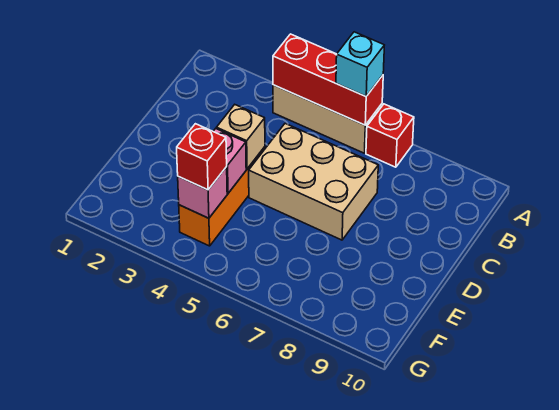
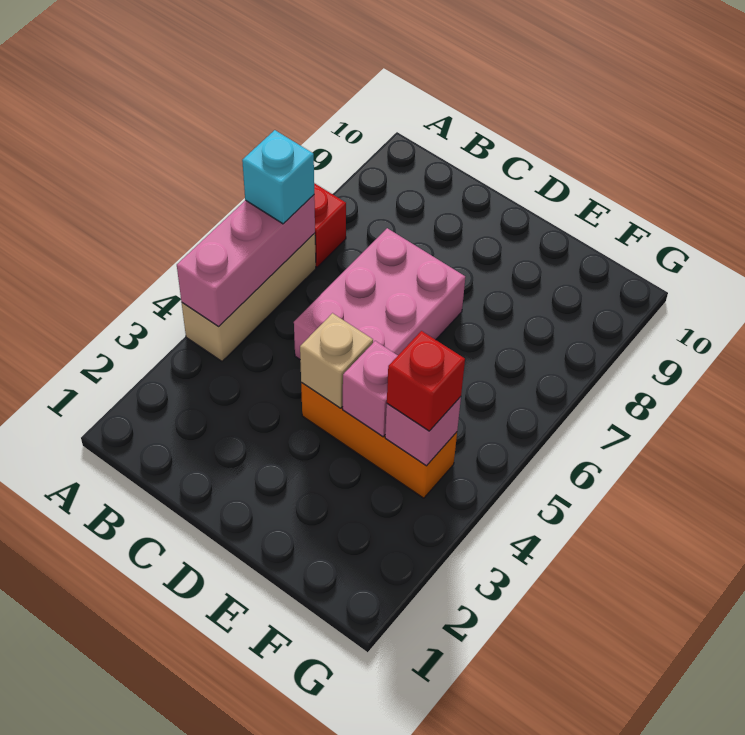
red 1x3 brick [273,34,383,125] -> pink 1x3 brick [177,195,315,326]
tan 2x3 brick [249,124,378,240] -> pink 2x3 brick [294,228,465,359]

